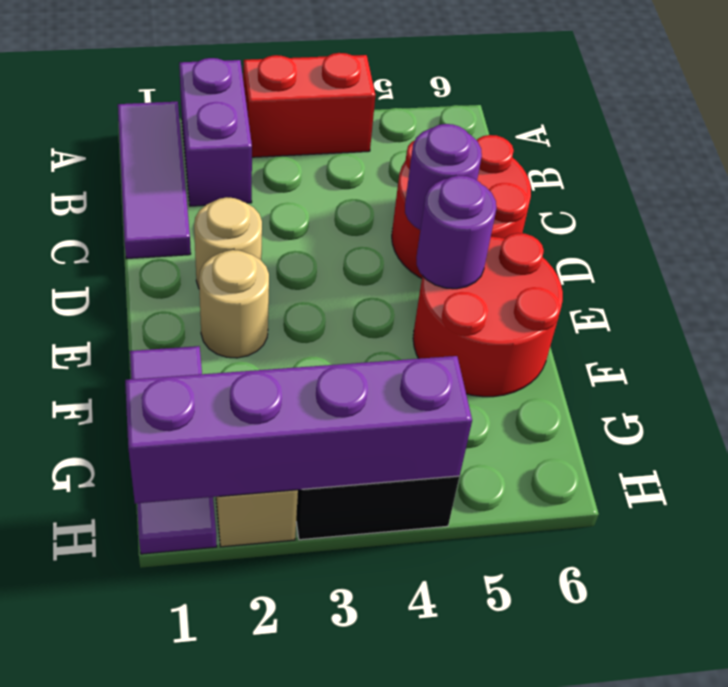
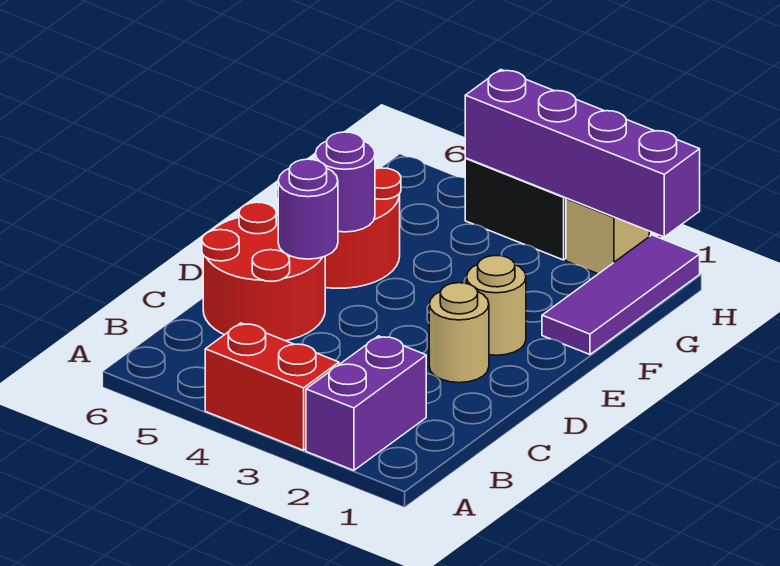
purple 1x3 tile [118,102,191,259] -> none

